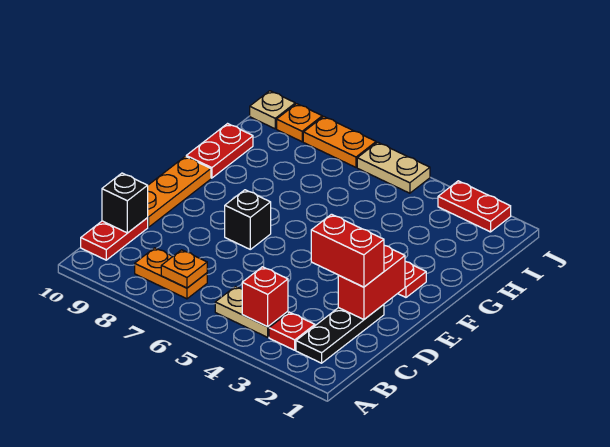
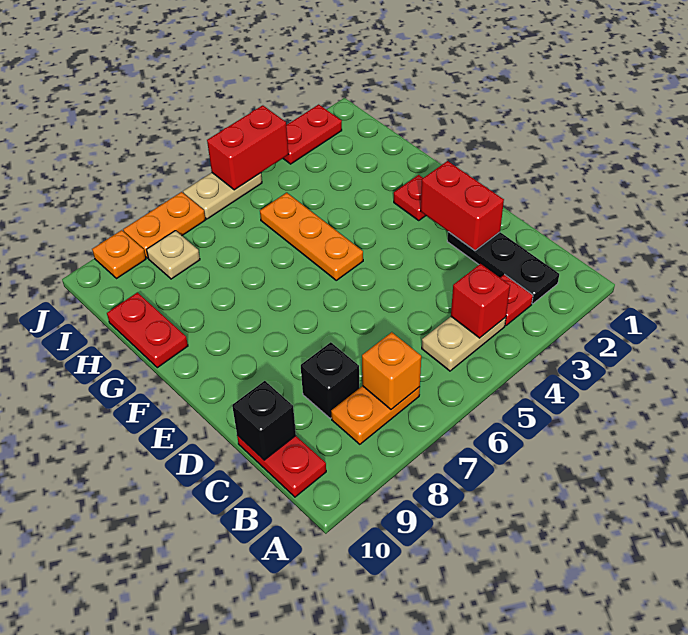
orange 1x1 plate [161,250,207,288] -> orange 1x1 brick [362,332,421,409]
red 1x2 brick [311,214,384,287] -> red 1x2 brick moved to [207,105,288,190]
orange 1x3 plate [148,156,211,227] -> orange 1x3 plate moved to [260,193,363,280]
black 1x1 brick [225,190,271,249] -> black 1x1 brick moved to [301,342,359,418]
tan 1x1 plate [250,91,295,129] -> tan 1x1 plate moved to [147,231,200,279]

